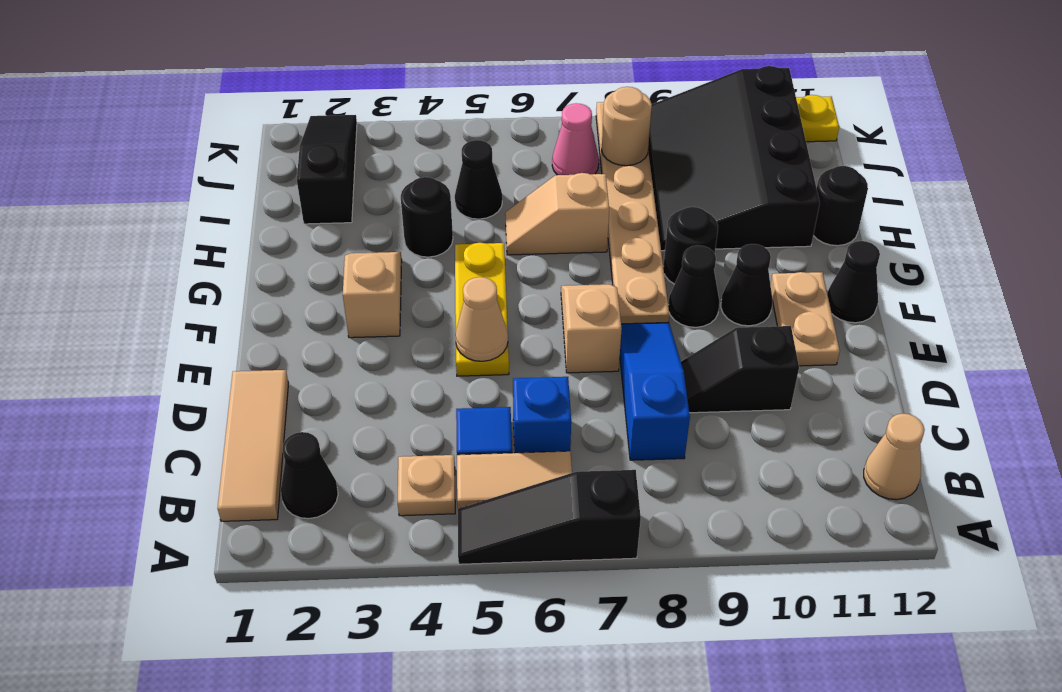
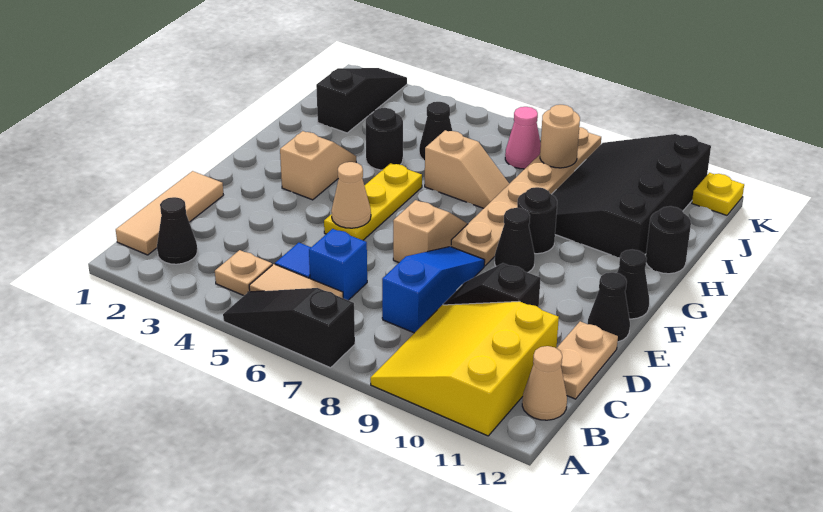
none -> yellow 3x3 slope [370,301,559,436]
tan 1x2 plate [771,272,840,366] -> tan 1x2 plate moved to [556,321,618,399]
black 1x1 cone [721,244,772,326] -> black 1x1 cone moved to [588,272,630,342]
tan 1x2 slope [505,173,609,255] -> tan 1x2 slope turned to [425,130,509,208]

